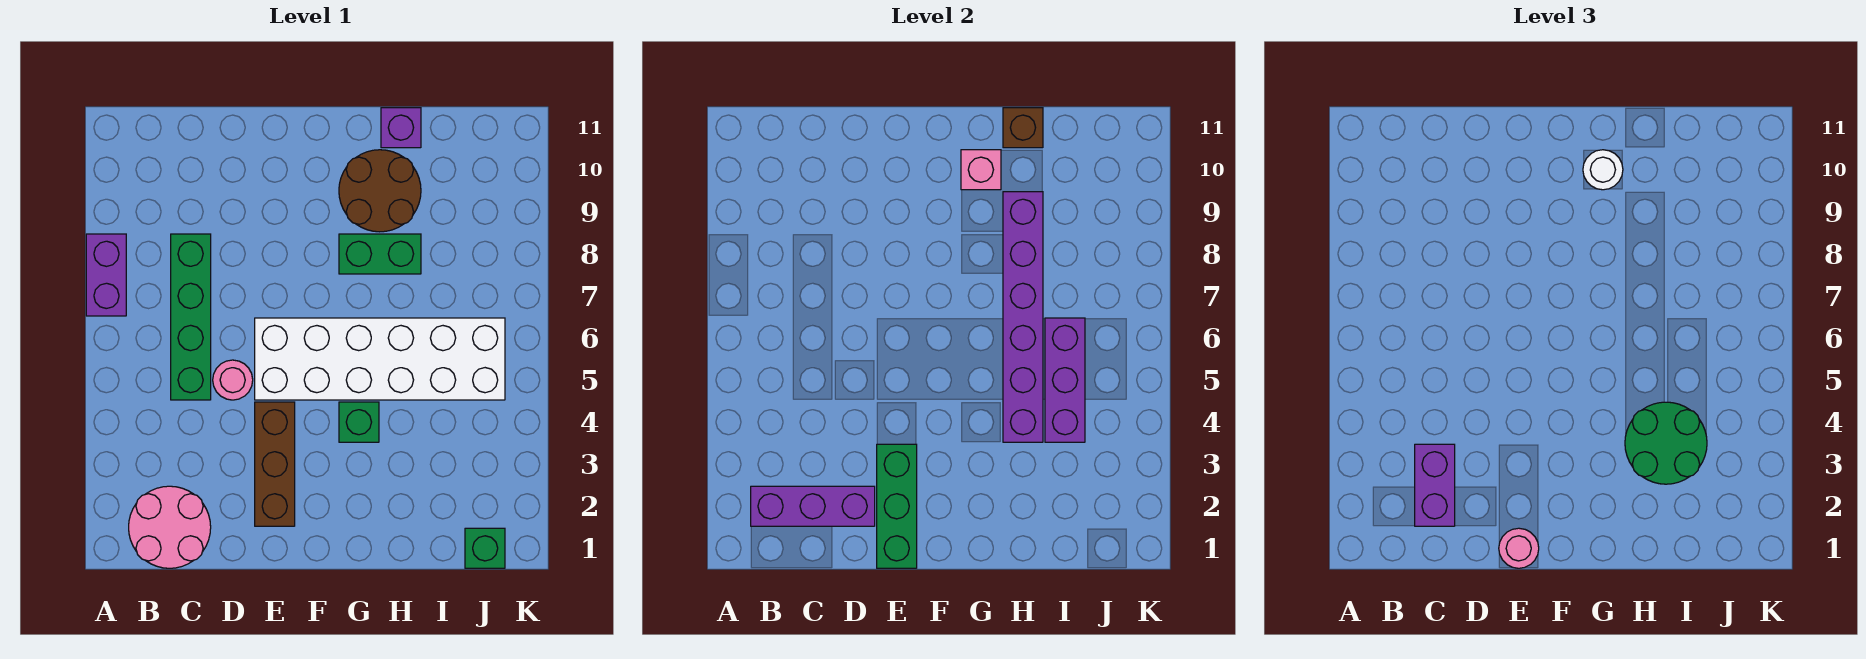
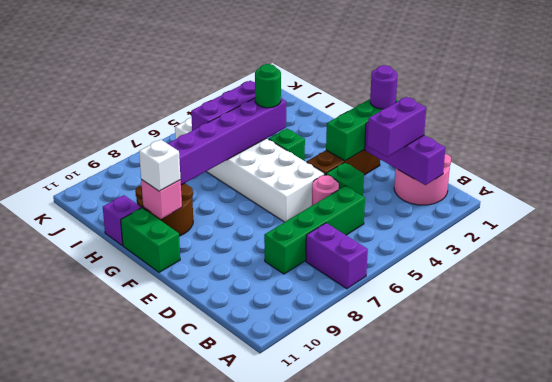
purple 1x2 brick [86,234,126,316] -> purple 1x2 brick turned to [306,223,368,289]
pink 1x1 round brick [1499,528,1539,568] -> purple 1x1 round brick [370,65,398,109]
green 1x2 brick [339,234,421,274] -> green 1x2 brick moved to [121,208,180,272]
white 1x1 round brick [1583,150,1623,190] -> white 1x1 brick [139,140,181,191]
green 2x2 round brick [1625,402,1707,484] -> green 1x1 round brick [255,64,281,108]
brown 1x1 brick [1003,108,1043,148] -> none
green 1x1 brick [465,528,505,568] -> green 1x1 brick moved to [326,162,364,196]

